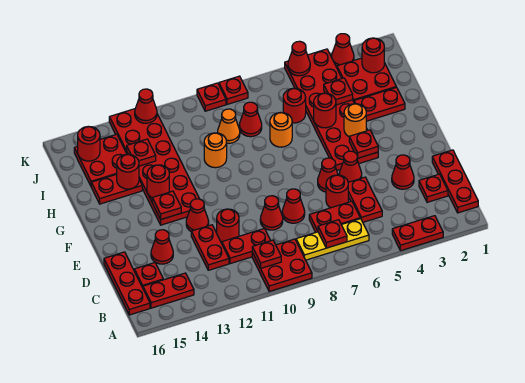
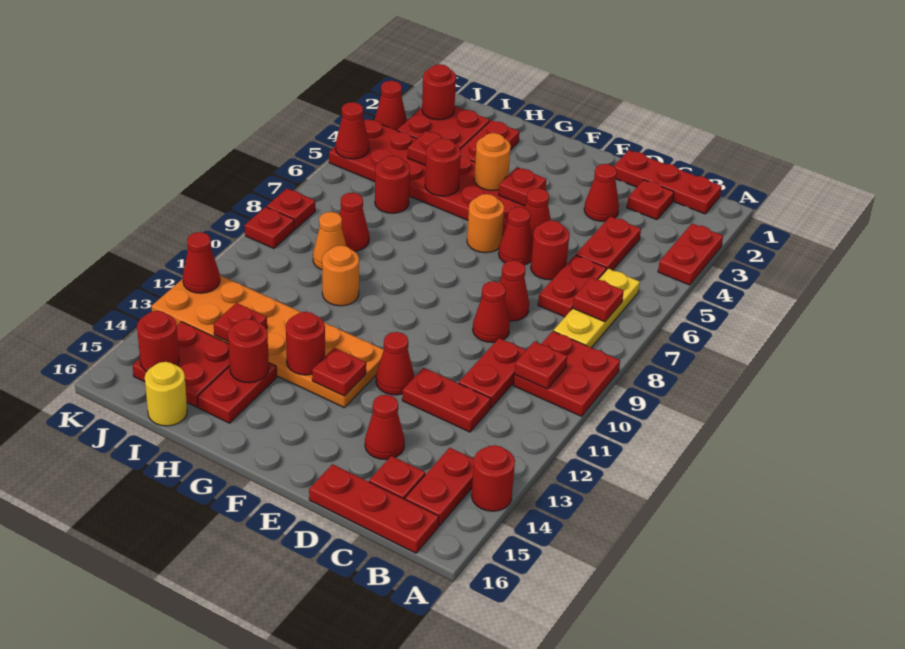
red 1x2 plate [348,177,382,222] -> red 1x2 plate turned to [576,216,641,270]
red 1x1 round brick [217,209,239,242] -> red 1x1 round brick moved to [472,445,515,511]
red 2x6 plate [109,109,199,225] -> orange 2x6 plate [151,275,384,407]
orange 1x1 round brick [270,112,292,147] -> orange 1x1 round brick moved to [467,194,504,253]
none -> yellow 1x1 round brick [145,362,187,426]

